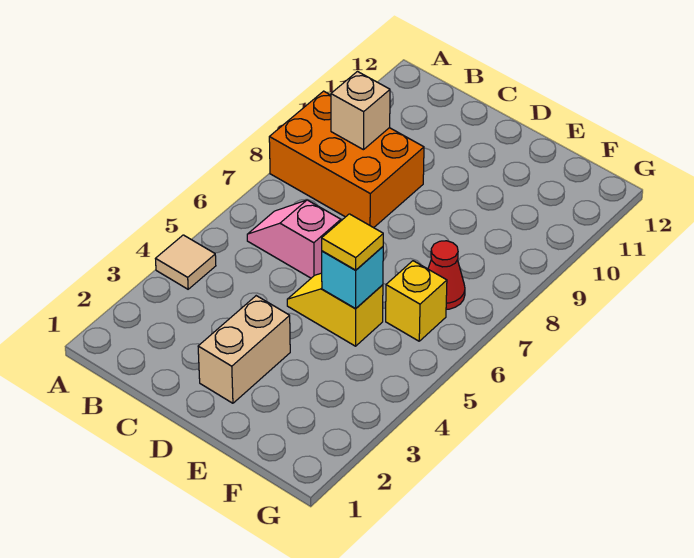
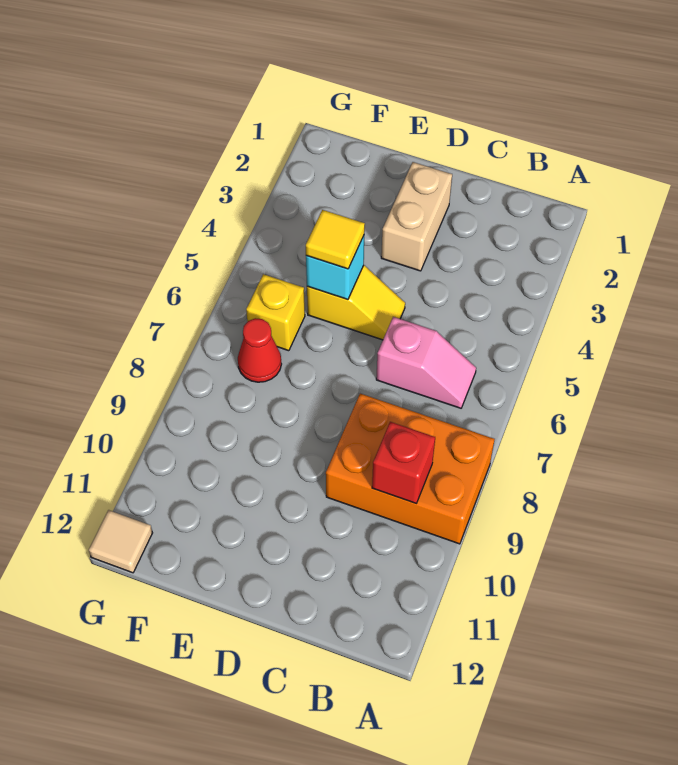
tan 1x1 tile [156,235,216,289] -> tan 1x1 tile moved to [89,510,152,573]
tan 1x1 brick [331,72,390,150] -> red 1x1 brick [372,422,435,503]

